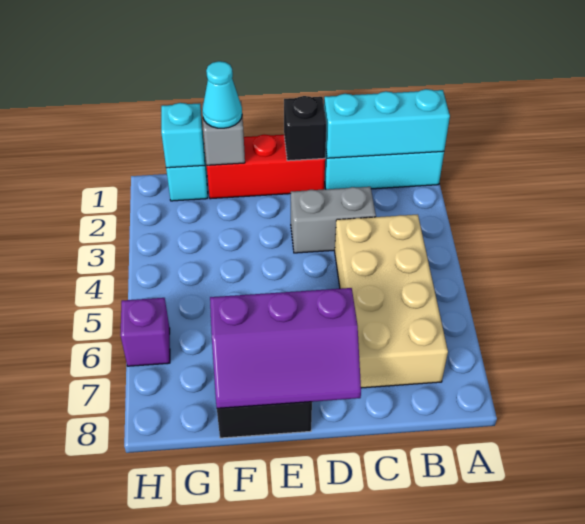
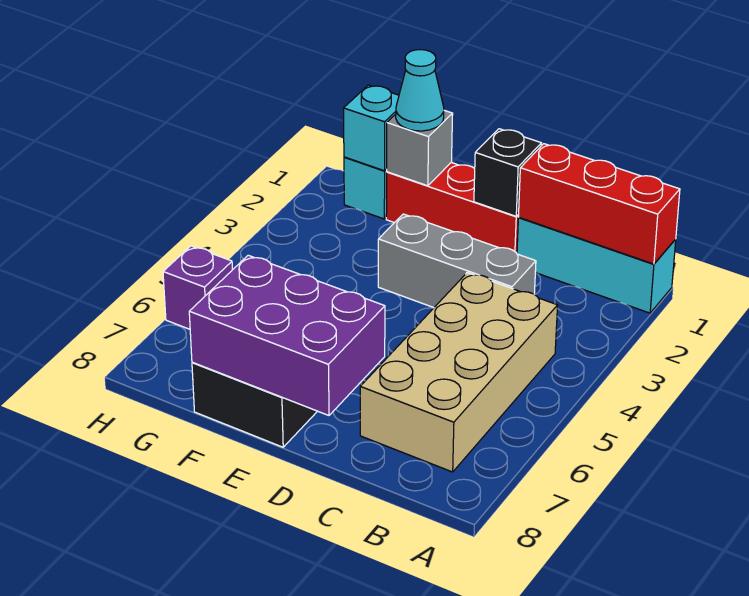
cyan 1x3 brick [324,89,450,158] -> red 1x3 brick [518,144,680,264]
grey 1x2 brick [291,187,376,253] -> grey 1x3 brick [378,214,536,308]
purple 2x3 slope [210,288,361,408] -> purple 2x3 brick [189,255,385,415]

